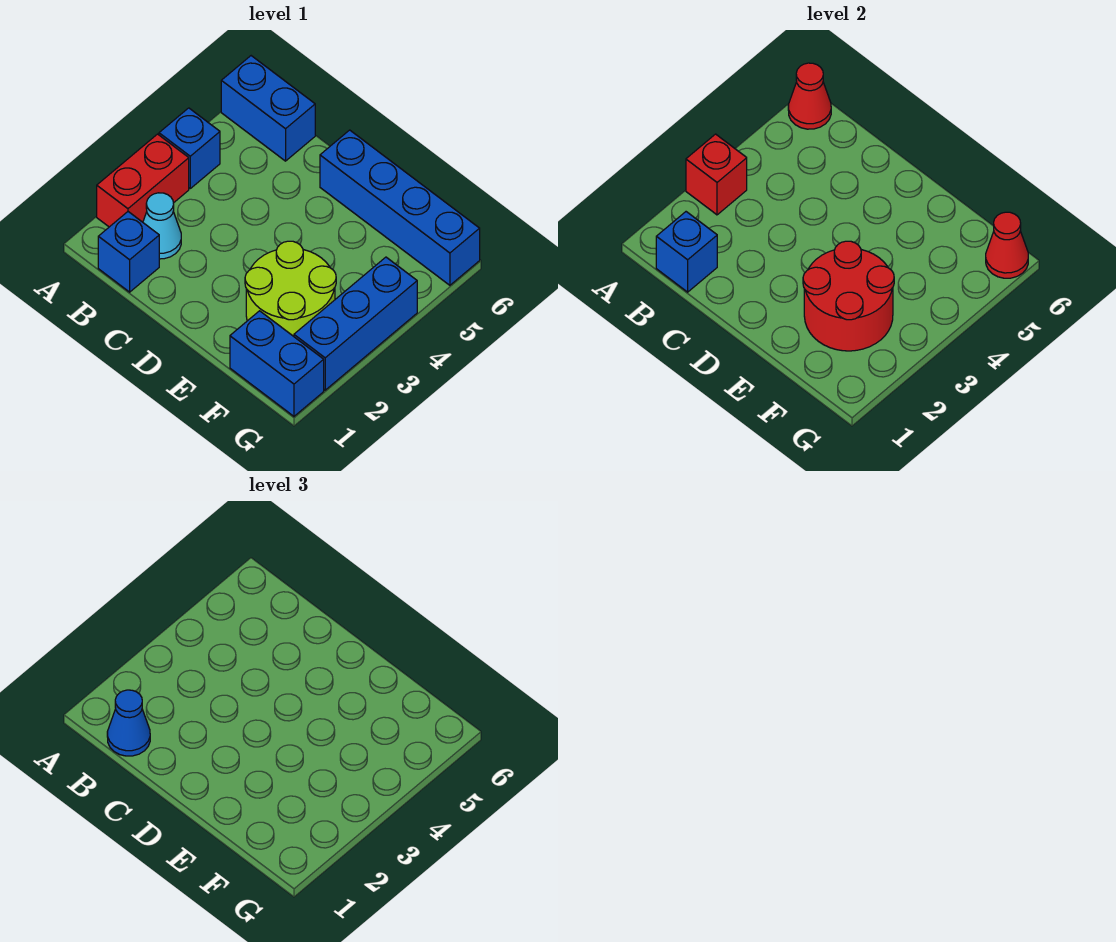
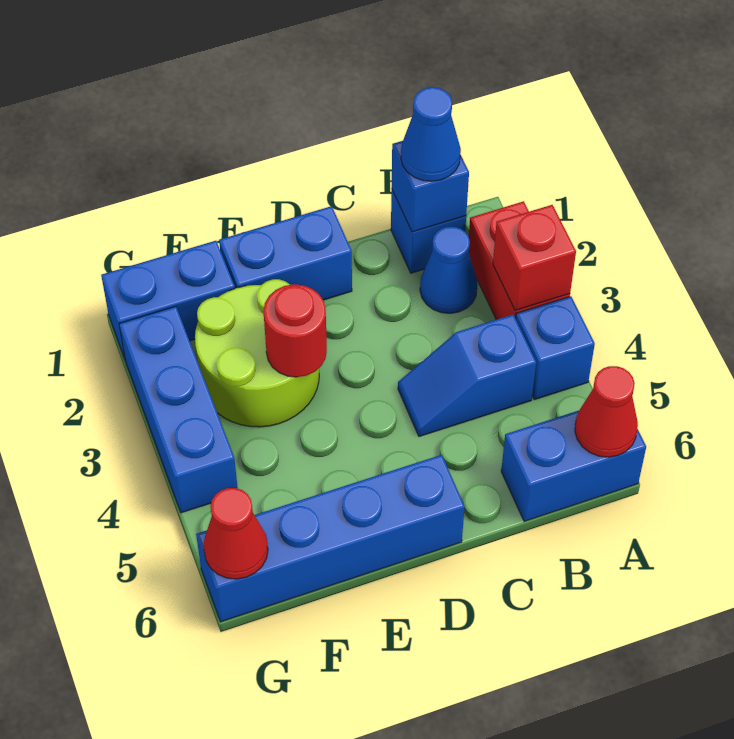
cyan 1x1 cone [143,193,181,259] -> blue 1x1 cone [420,227,477,313]
none -> blue 1x2 slope [398,315,536,436]
none -> blue 1x2 brick [219,206,352,300]
red 2x2 round brick [803,241,894,351] -> red 1x1 round brick [263,284,327,377]

